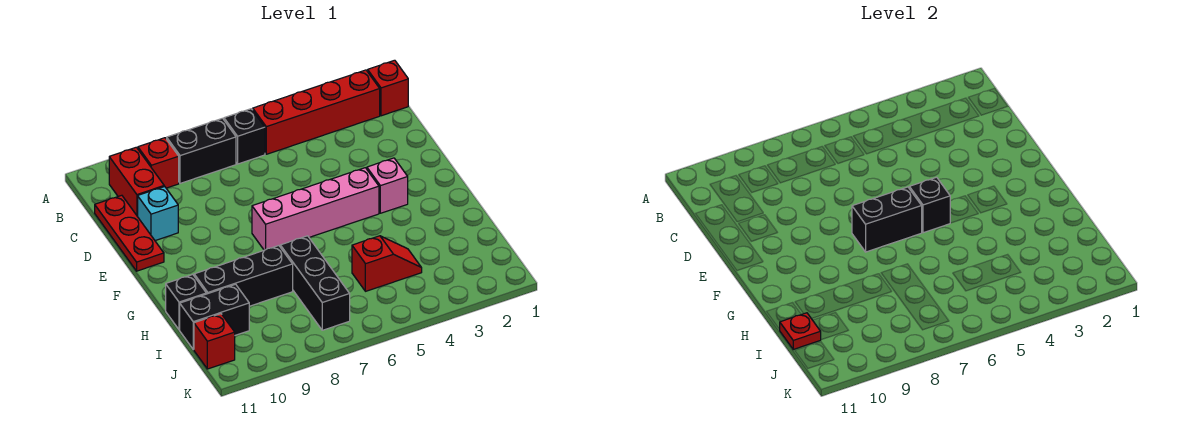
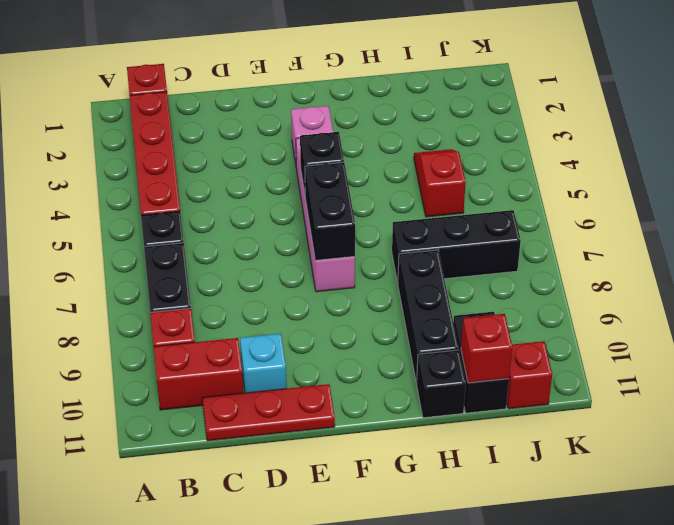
red 1x1 plate [780,313,821,349] -> red 1x1 brick [461,314,512,383]

